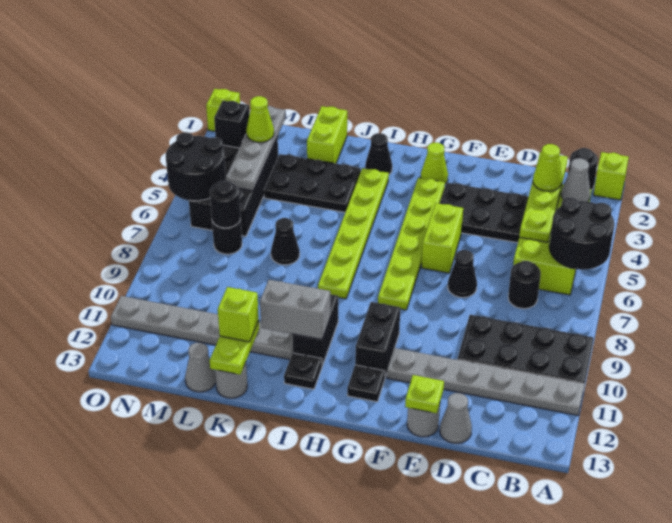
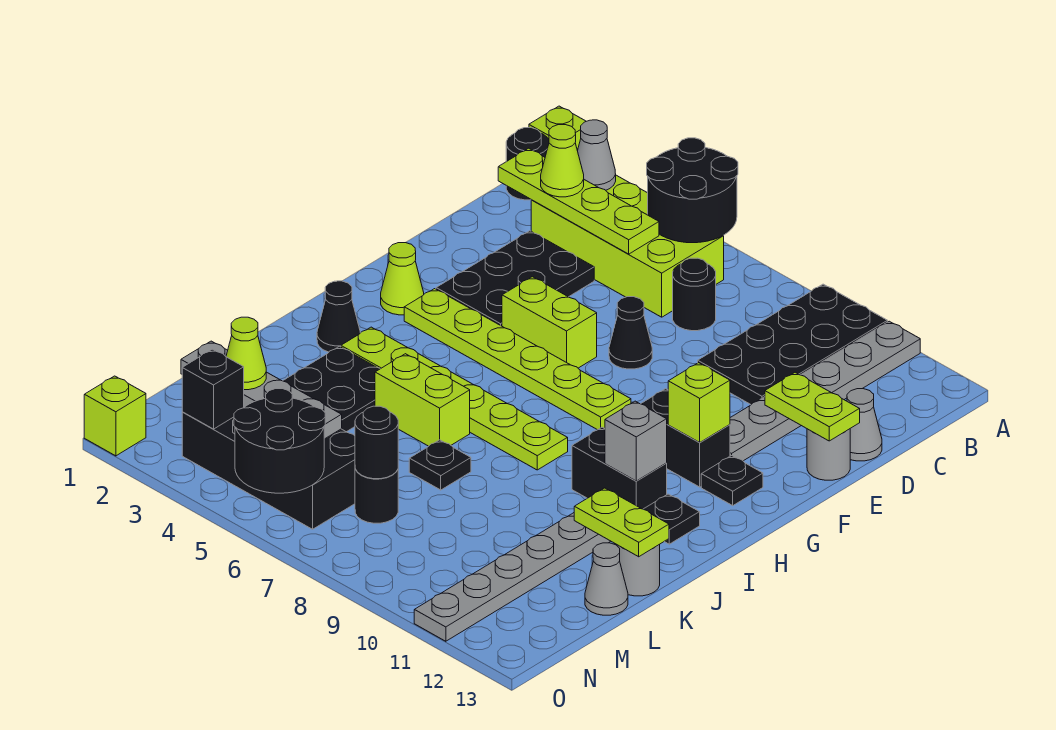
lime 1x1 plate [405,375,444,413] -> lime 1x2 plate [765,372,860,441]
grey 1x2 brick [260,280,330,340] -> grey 1x1 brick [605,401,667,481]
lime 1x2 brick [307,106,347,164] -> lime 1x2 brick moved to [375,354,470,446]
black 1x1 cone [271,218,300,265] -> black 1x1 plate [409,440,471,490]
lime 1x1 brick [218,287,259,342] -> lime 1x1 brick moved to [668,363,730,443]

